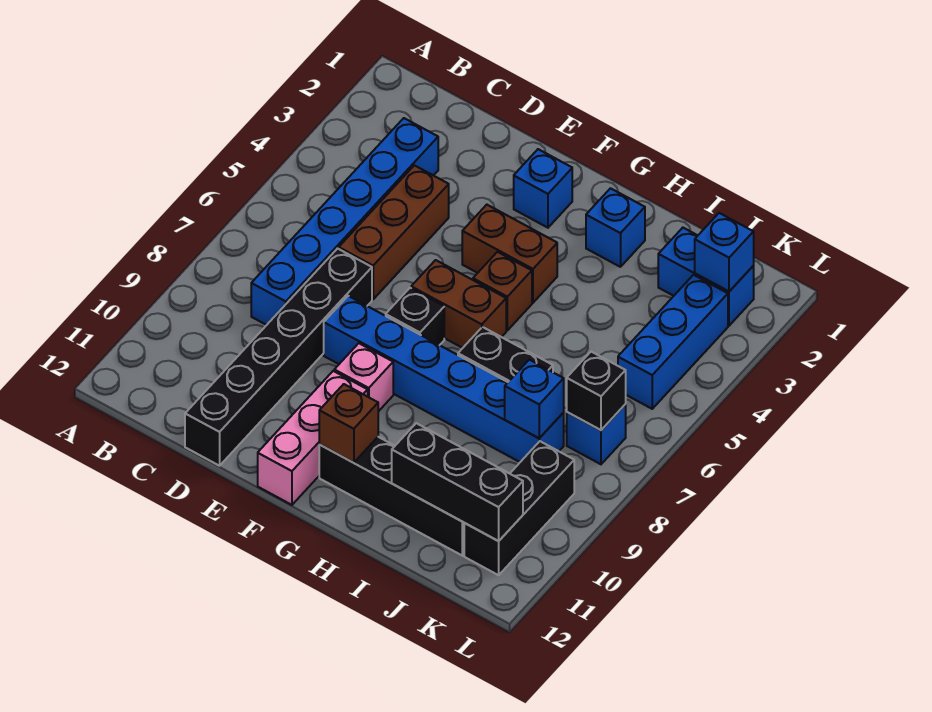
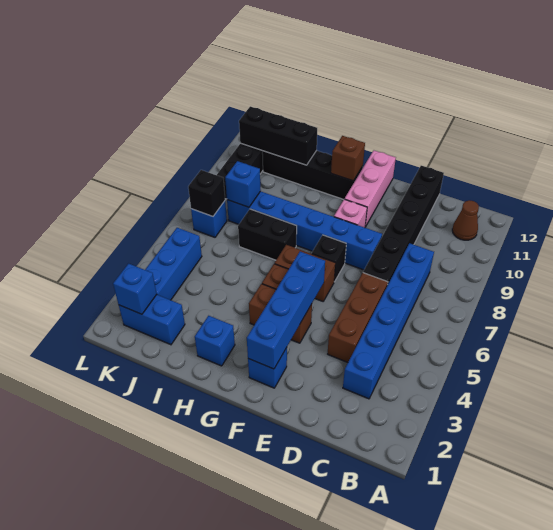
none -> brown 1x1 cone [452,200,479,240]
none -> blue 1x4 brick [247,252,325,369]

